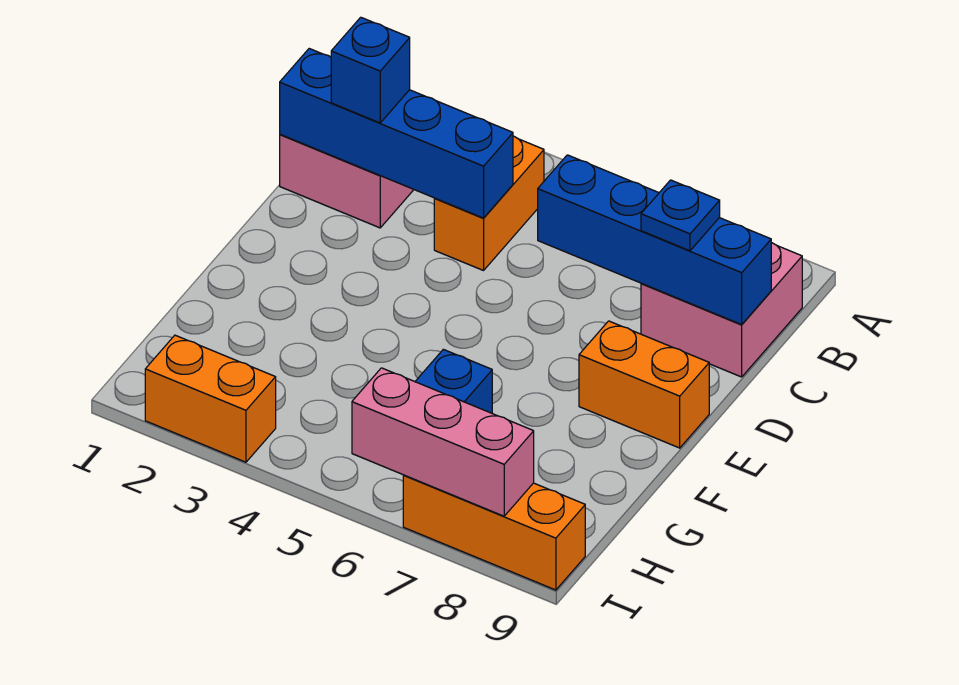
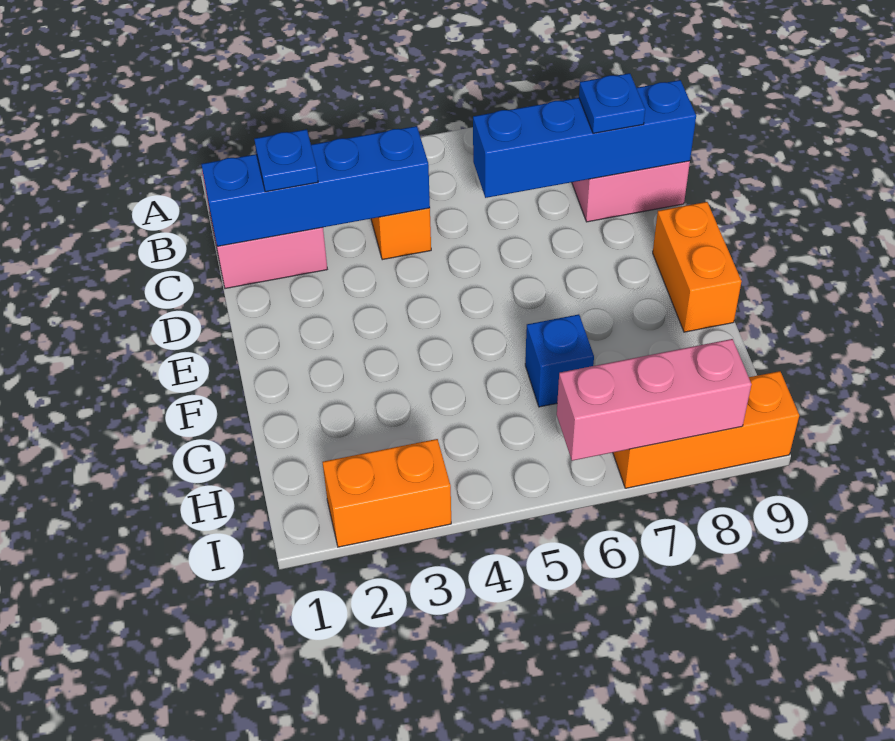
blue 1x1 brick [331,17,410,123] -> blue 1x1 plate [254,129,318,192]
orange 1x2 brick [579,321,709,448] -> orange 1x2 brick turned to [653,202,742,332]

